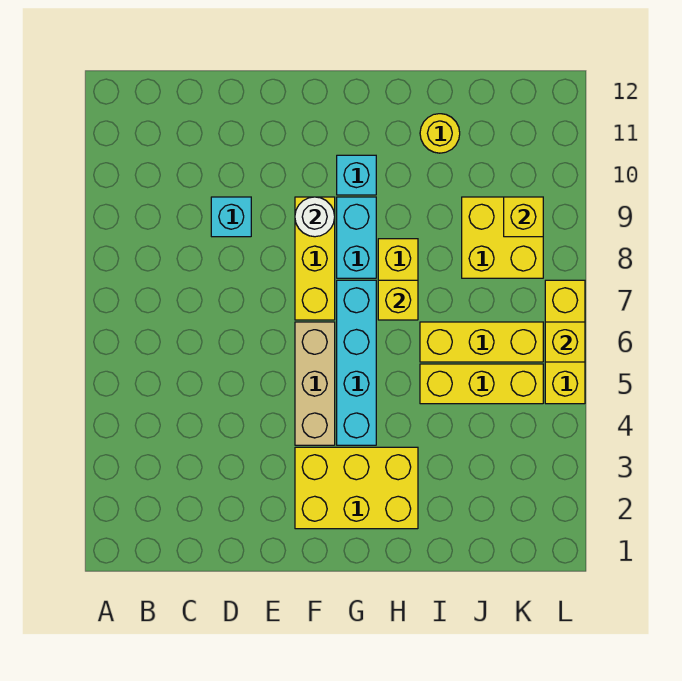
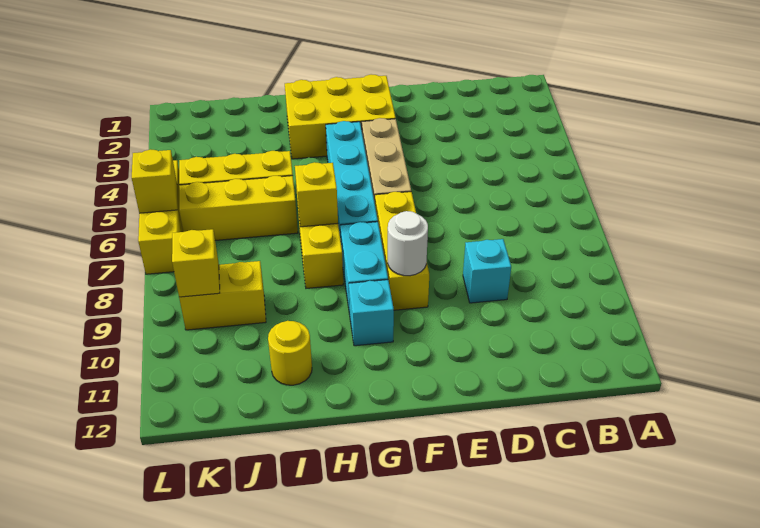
yellow 2x2 brick [462,197,543,278] -> yellow 1x2 brick [179,261,266,330]

